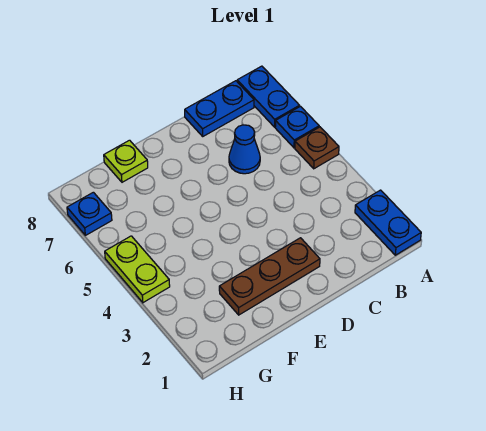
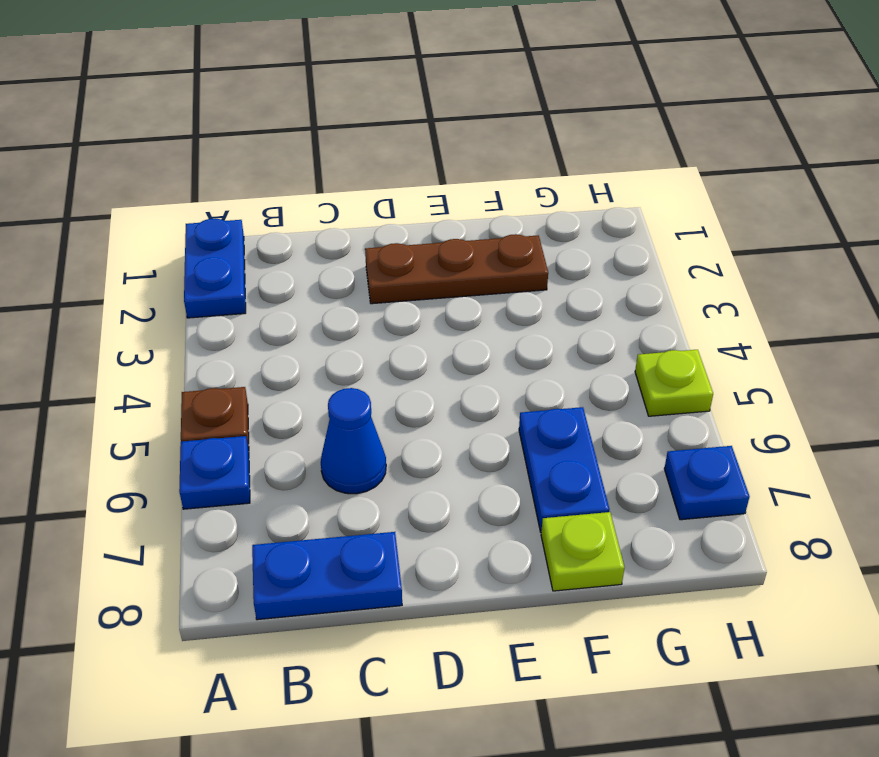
blue 1x2 plate [237,66,300,127] -> blue 1x2 plate moved to [519,407,609,532]
lime 1x2 plate [105,236,170,303] -> lime 1x1 plate [635,350,713,416]

